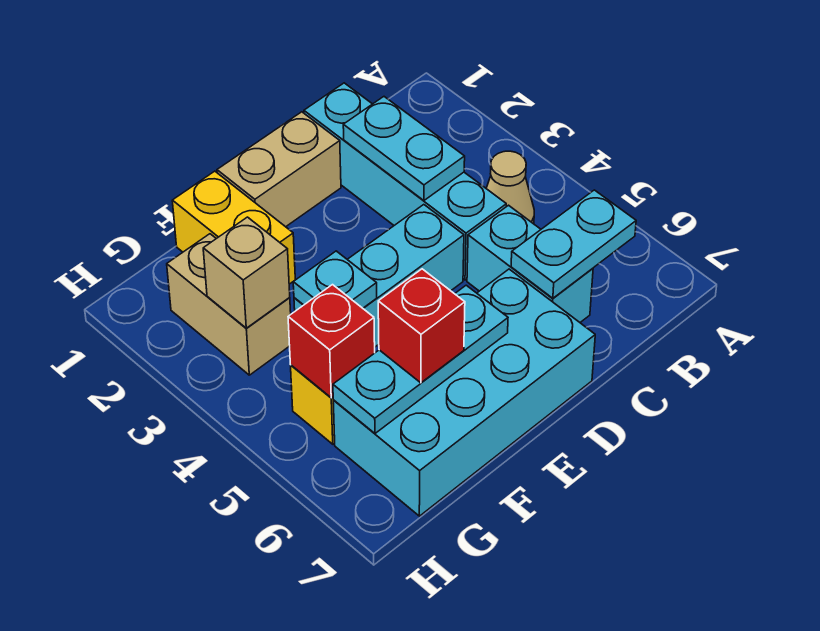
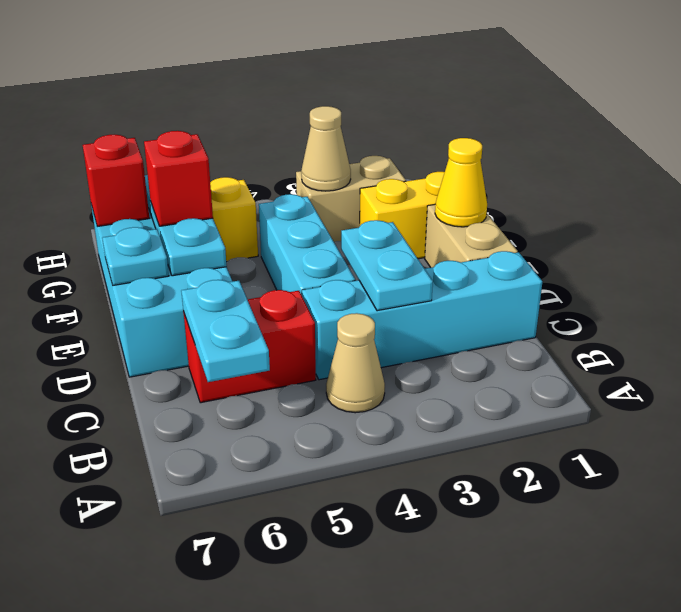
cyan 1x2 plate [343,97,465,201] -> cyan 1x2 plate turned to [341,220,433,311]
cyan 1x2 brick [467,205,593,322] -> red 1x2 brick [183,290,316,403]
none -> yellow 1x1 cone [435,138,487,227]
cyan 1x1 plate [293,251,377,308] -> cyan 1x1 plate moved to [103,227,169,285]
tan 1x1 brick [203,217,290,328] -> tan 1x1 cone [301,106,351,191]
red 1x1 brick [288,285,375,398] -> red 1x1 brick moved to [83,135,149,226]

